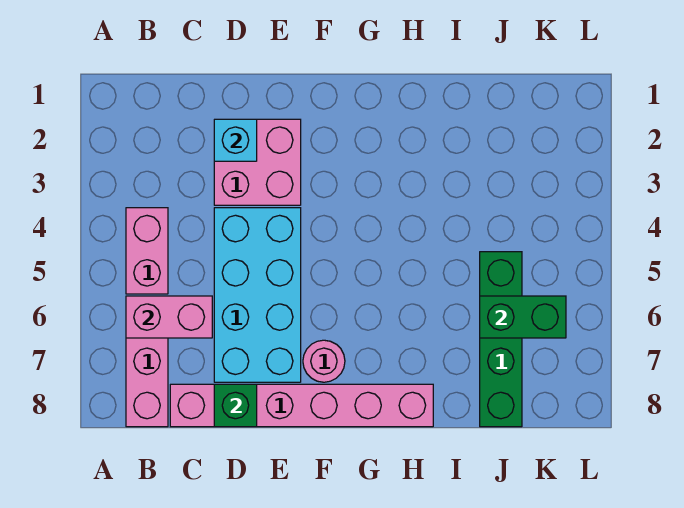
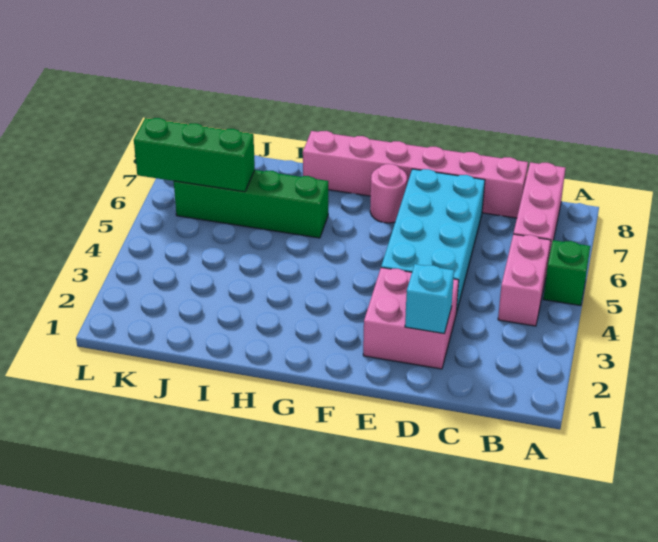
pink 1x2 brick [126,296,212,338] -> none
green 1x1 brick [214,384,257,427] -> green 1x1 brick moved to [543,240,590,306]
green 1x4 brick [480,252,522,427] -> green 1x4 brick turned to [174,170,328,238]
green 1x2 brick [480,296,566,338] -> green 1x3 brick [134,118,255,192]

